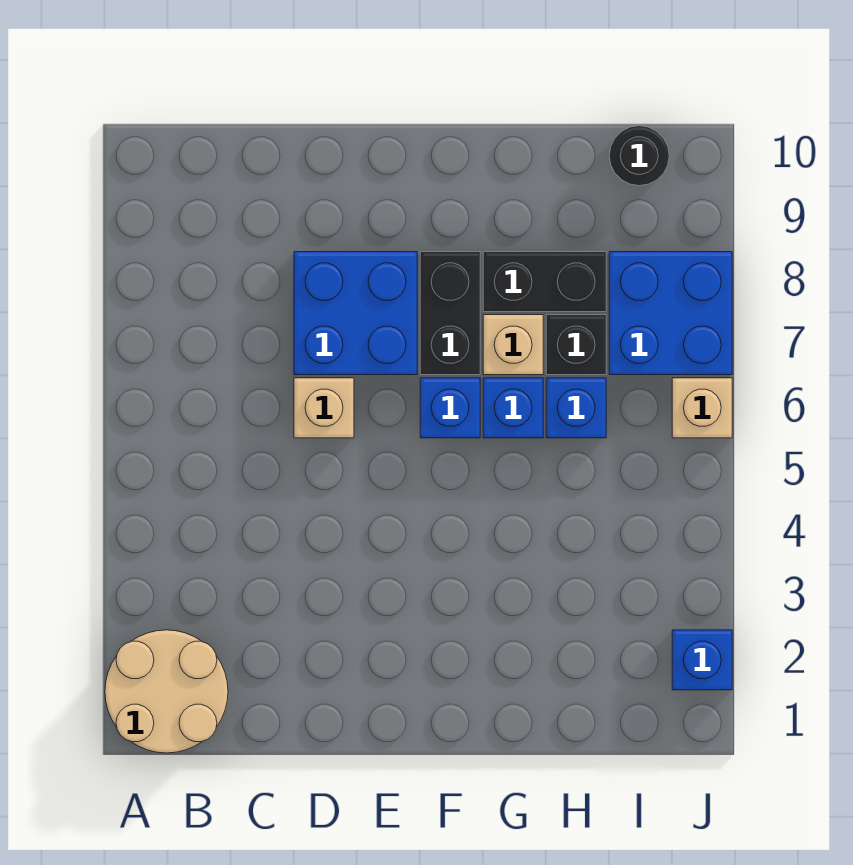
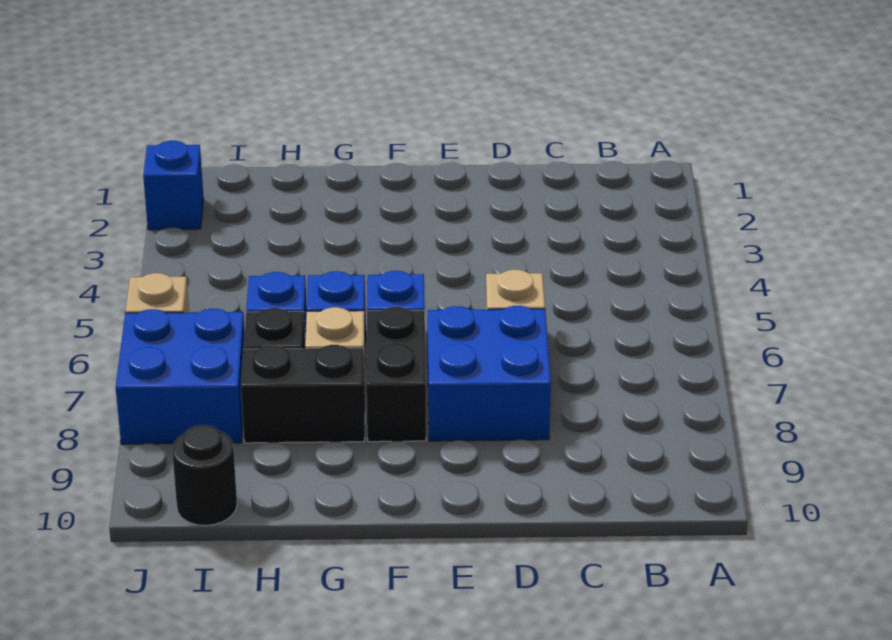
tan 2x2 round brick [105,630,228,753] -> none

